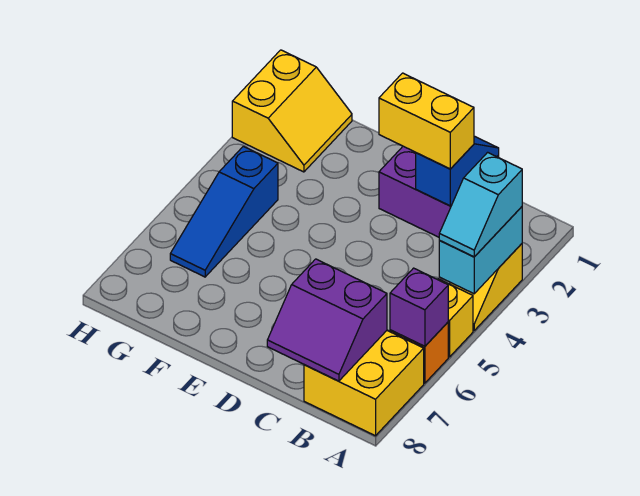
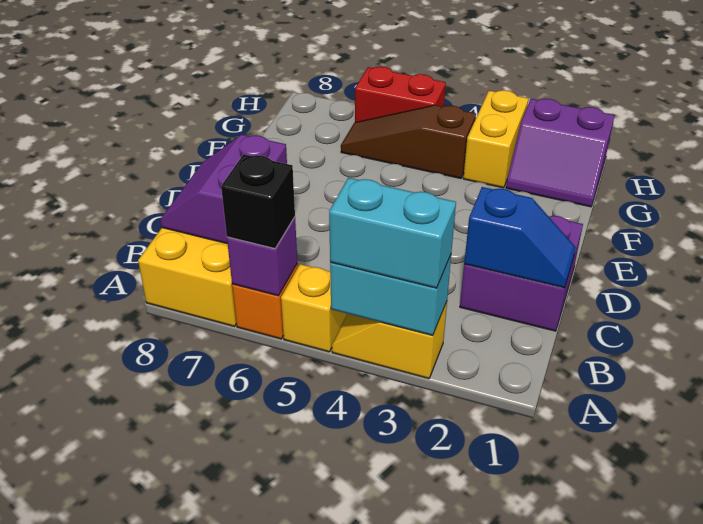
cyan 1x2 slope [439,152,522,257] -> cyan 1x2 brick [329,178,456,288]
none -> black 1x1 brick [221,154,295,249]
yellow 1x2 brick [379,73,474,169] -> yellow 1x2 brick moved to [463,90,528,188]
yellow 2x2 slope [232,50,352,172] -> purple 2x2 slope [506,99,615,207]
blue 1x3 slope [170,146,278,277] -> brown 1x3 slope [341,105,476,178]
none -> red 1x2 brick [355,67,446,122]

